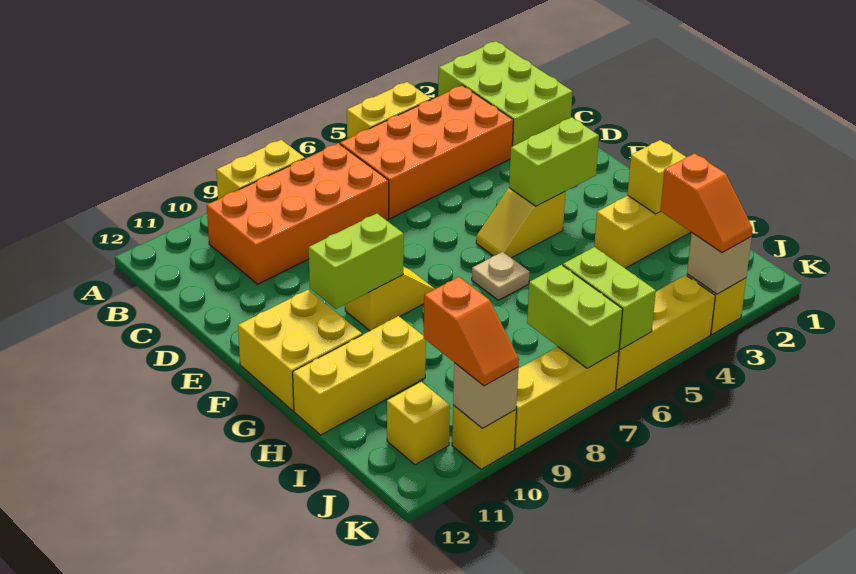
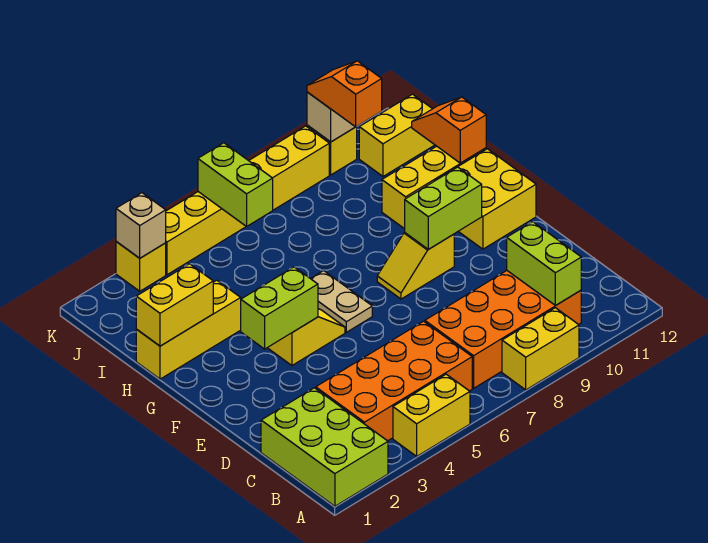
tan 1x1 plate [472,252,529,300] -> tan 1x2 plate [311,271,372,332]
yellow 1x1 brick [628,140,686,214] -> yellow 1x2 brick [136,264,213,346]
orange 1x2 slope [660,153,753,253] -> orange 1x2 slope moved to [412,97,486,163]
lime 1x2 brick [527,265,623,369] -> lime 1x2 brick moved to [507,222,581,305]
yellow 1x1 brick [387,382,450,465] -> yellow 1x2 brick [359,94,434,176]

